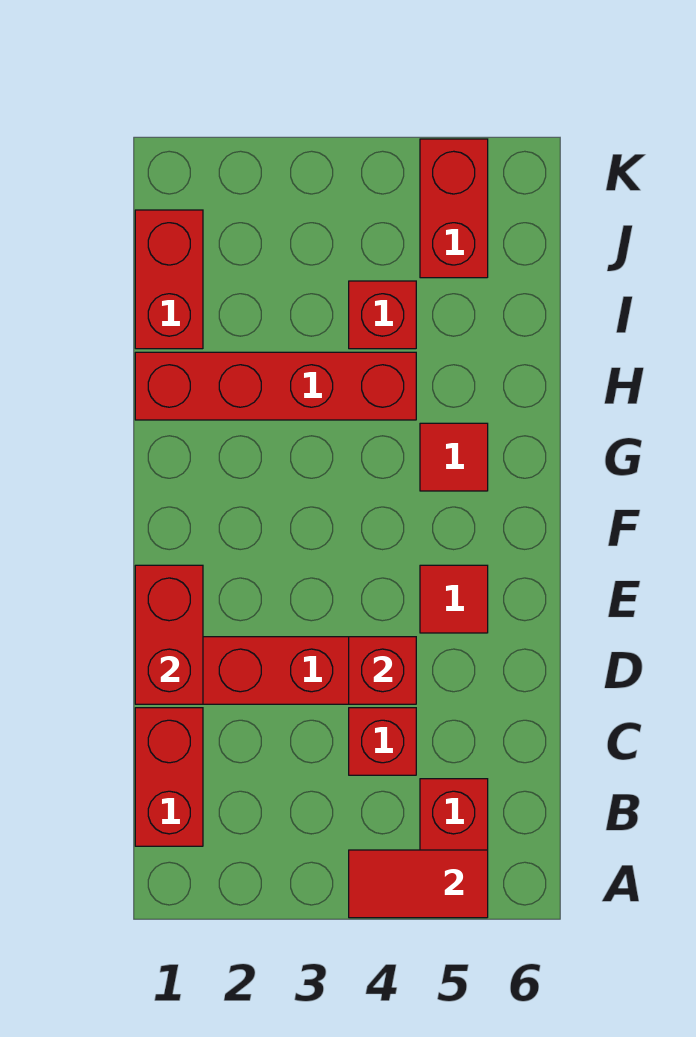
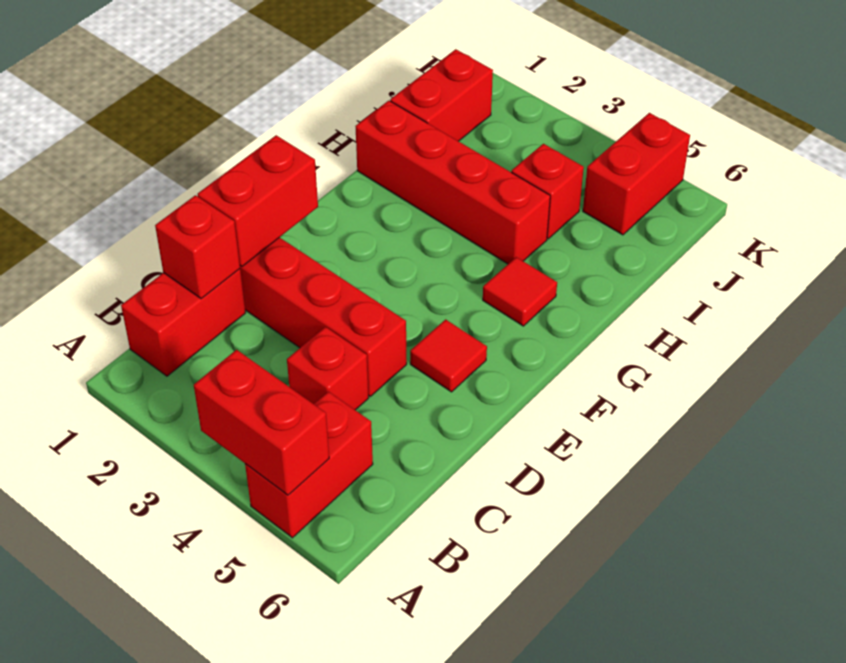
red 1x2 tile [349,850,488,918] -> red 1x2 brick [194,350,329,495]
red 1x1 brick [349,637,416,704] -> red 1x1 brick moved to [155,195,240,299]

